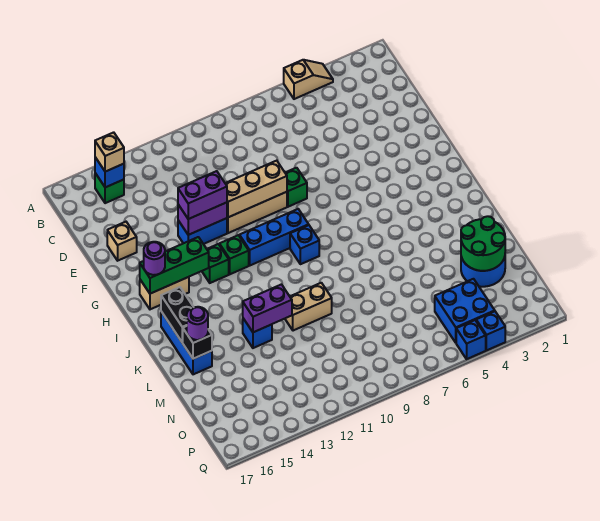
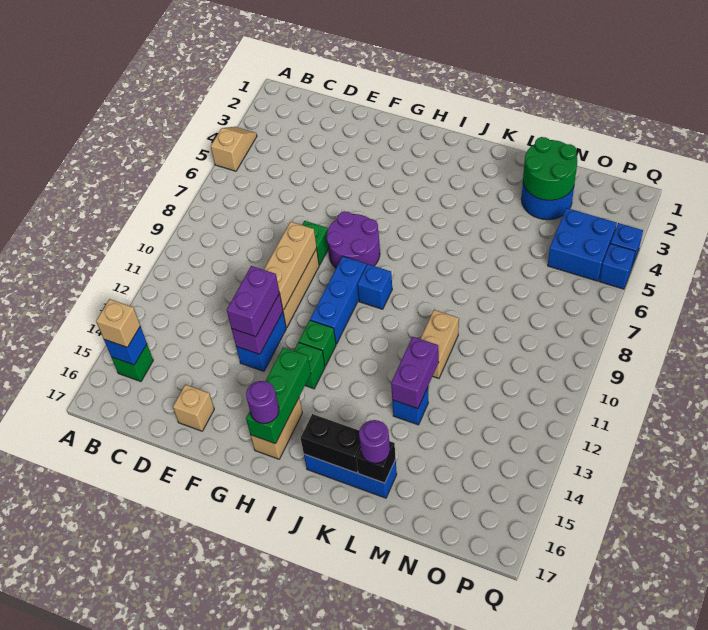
none -> purple 2x2 round brick [327,211,380,268]

